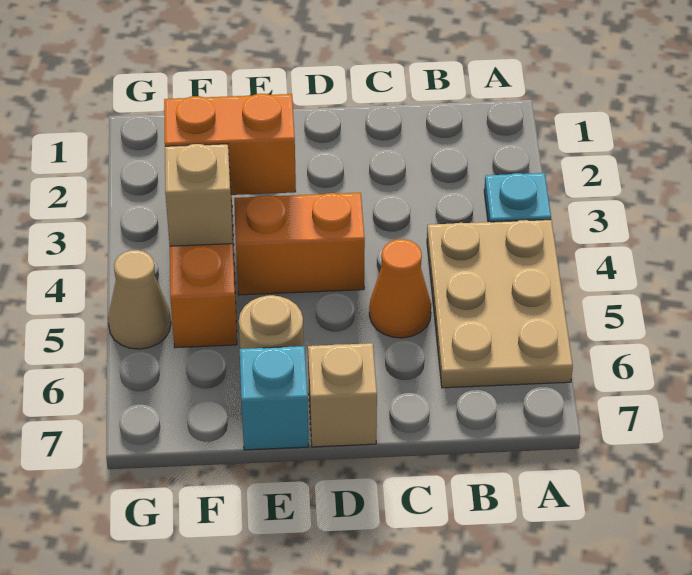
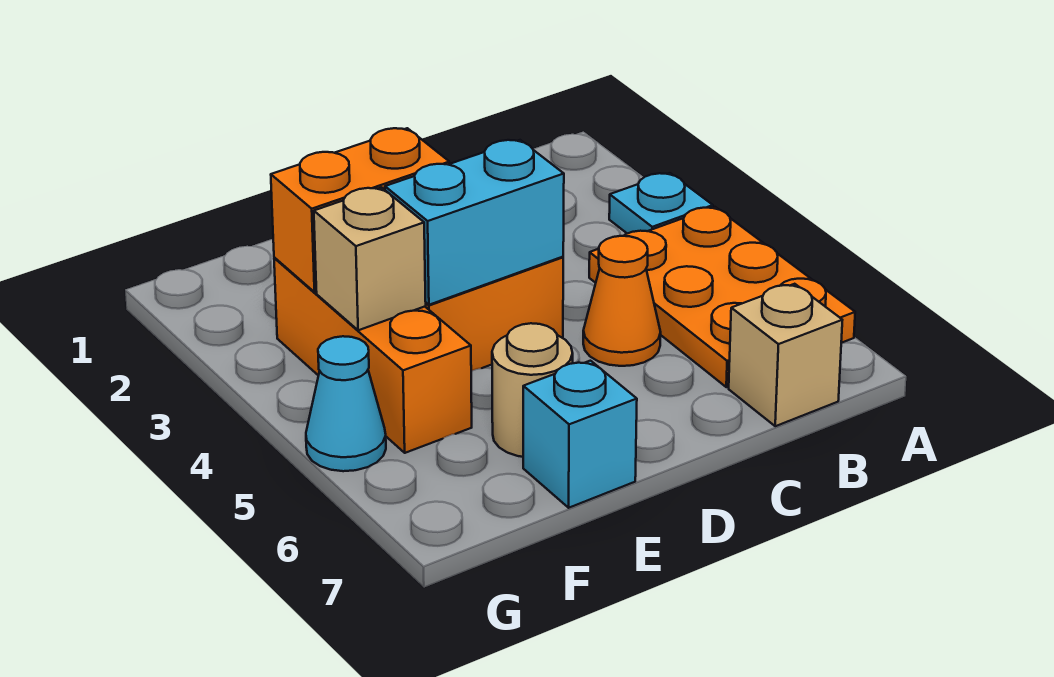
tan 2x3 plate [427,220,573,388] -> orange 2x3 plate [589,207,855,387]
none -> cyan 1x2 brick [385,140,564,305]
tan 1x1 brick [308,343,377,447] -> tan 1x1 brick moved to [729,284,842,426]
tan 1x1 cone [108,250,171,349] -> cyan 1x1 cone [306,336,386,471]

